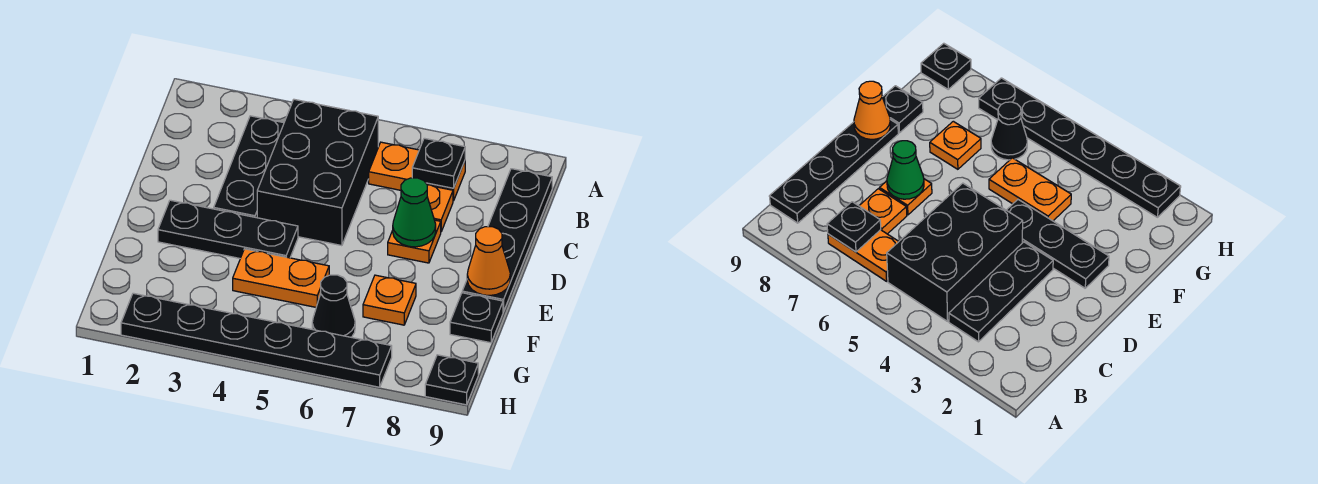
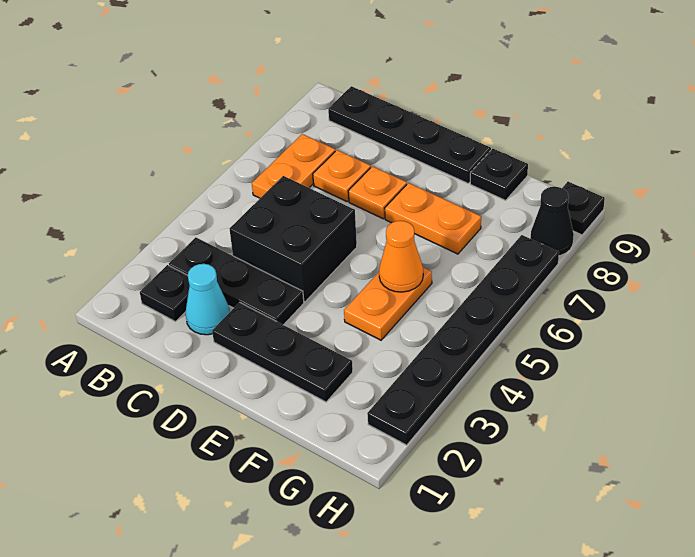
black 2x3 brick [257,99,378,246] -> black 2x2 brick [230,176,357,302]
black 1x1 plate [412,138,465,188] -> black 1x1 plate moved to [140,265,190,322]
none -> cyan 1x1 cone [185,264,230,335]
green 1x1 cone [393,178,436,247] -> none
black 1x3 plate [158,200,298,258] -> black 1x3 plate turned to [212,302,353,402]
orange 1x1 cone [467,227,510,296] -> orange 1x1 cone moved to [379,221,423,292]
orange 1x1 plate [363,275,416,325] -> orange 1x2 plate [385,183,481,254]
black 1x1 cone [312,275,355,337] -> black 1x1 cone moved to [530,187,574,256]

